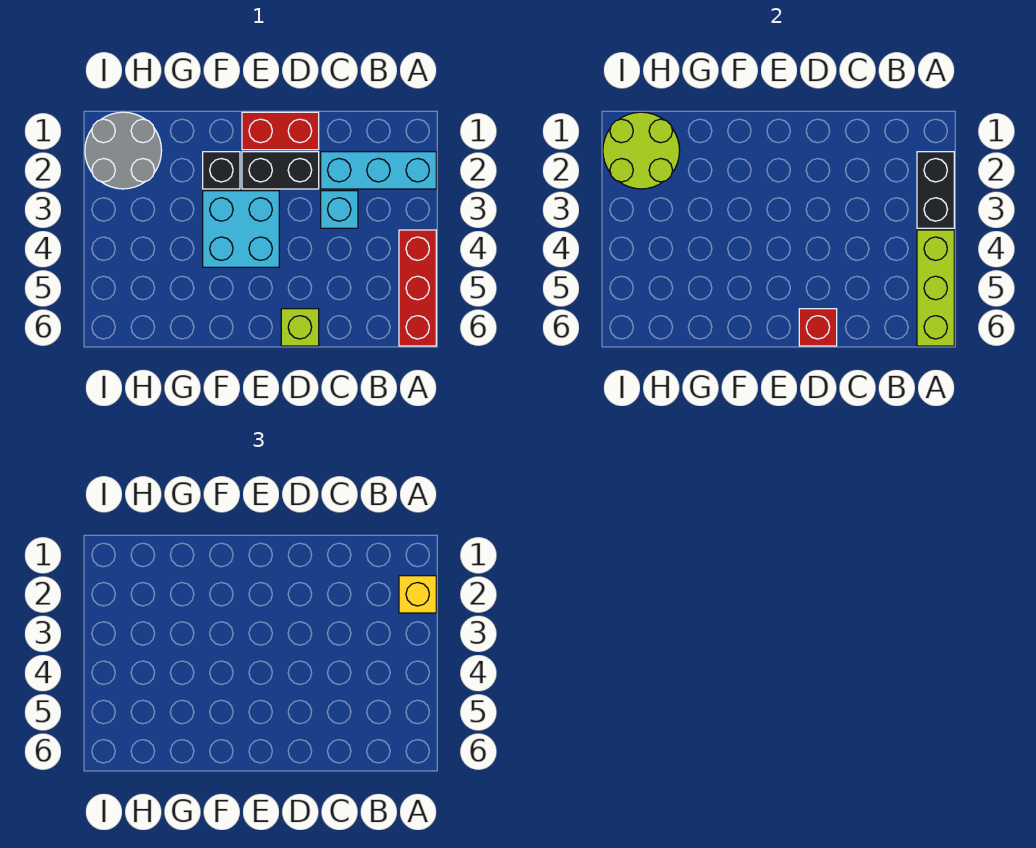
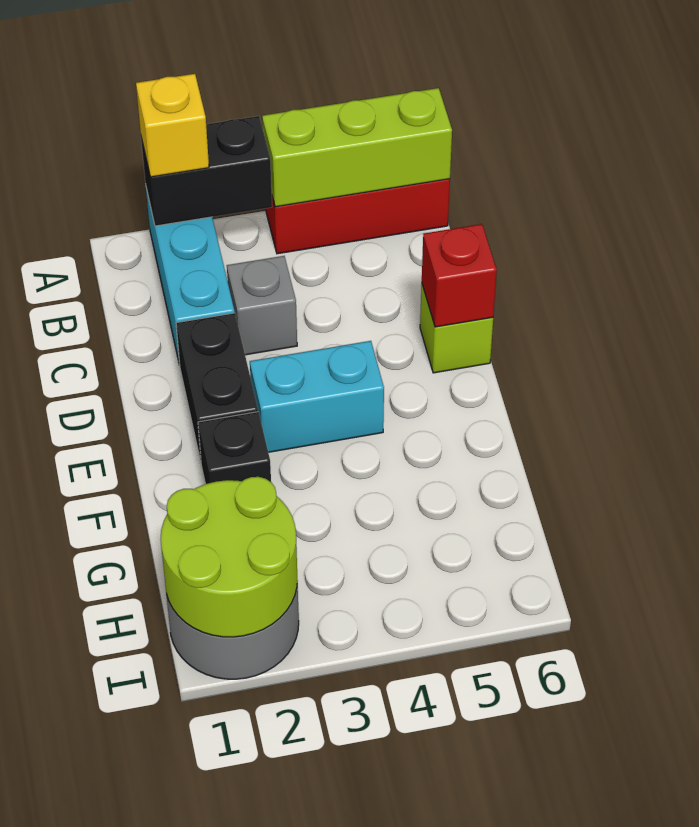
cyan 1x1 brick [321,191,358,228] -> grey 1x1 brick [227,256,297,355]
red 1x2 brick [242,112,319,150] -> none
cyan 2x2 brick [203,191,279,267] -> cyan 1x2 brick [250,341,384,452]

